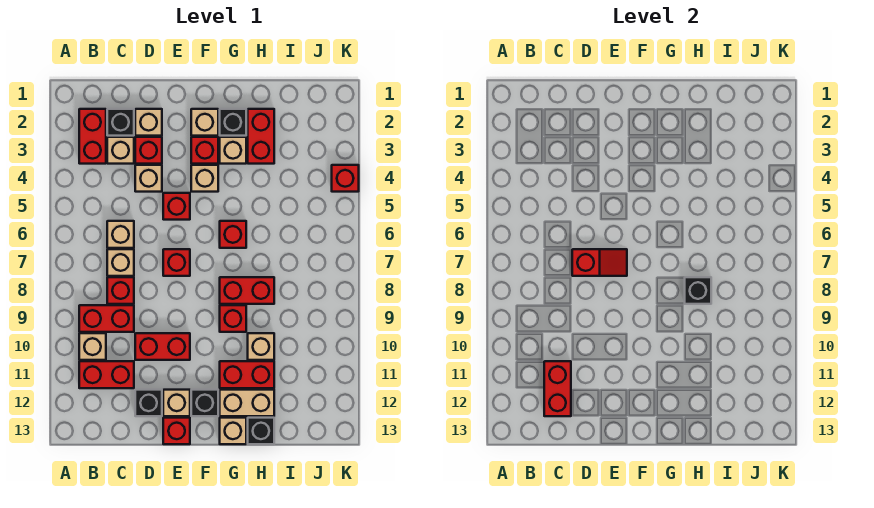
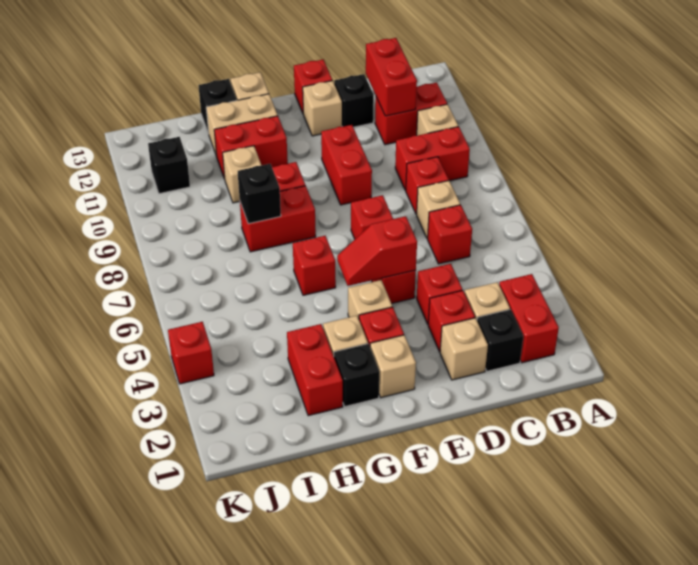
tan 1x1 brick [107,221,134,248] -> red 1x1 brick [428,205,472,264]
tan 1x1 brick [135,165,162,192] -> red 1x1 brick [417,264,462,324]
red 1x2 slope [572,249,627,276] -> red 1x2 slope moved to [337,216,417,286]
red 1x2 brick [135,333,190,360] -> red 1x2 brick turned to [321,125,372,205]
black 1x1 brick [191,390,218,416] -> black 1x1 brick moved to [148,137,190,194]

